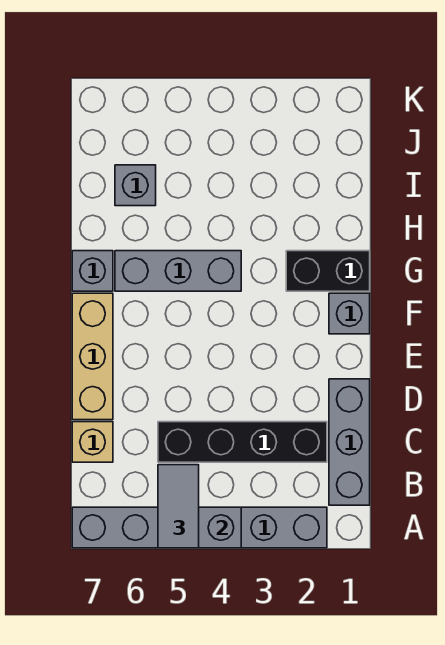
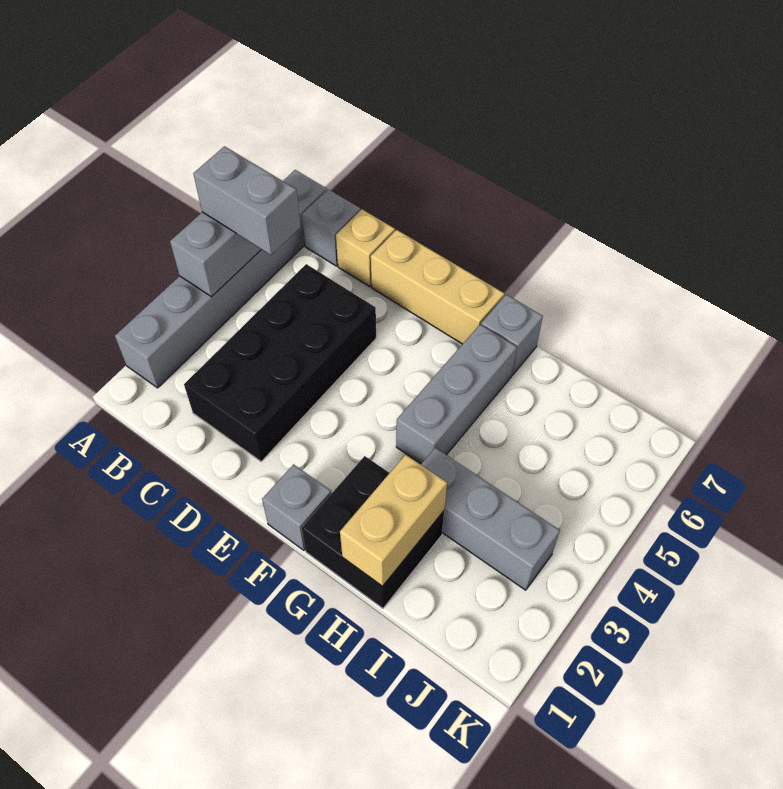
grey 1x2 tile [158,465,199,548] -> grey 1x2 brick [193,146,300,255]
grey 1x3 brick [329,379,370,505] -> grey 1x3 brick moved to [421,448,560,590]
black 1x4 brick [158,422,327,462] -> black 2x4 brick [184,264,376,462]
black 1x2 brick [286,251,370,291] -> black 2x2 brick [302,456,444,608]
none -> tan 1x2 brick [340,455,447,586]
grey 1x1 brick [115,165,156,206] -> grey 1x1 brick moved to [302,189,360,266]

